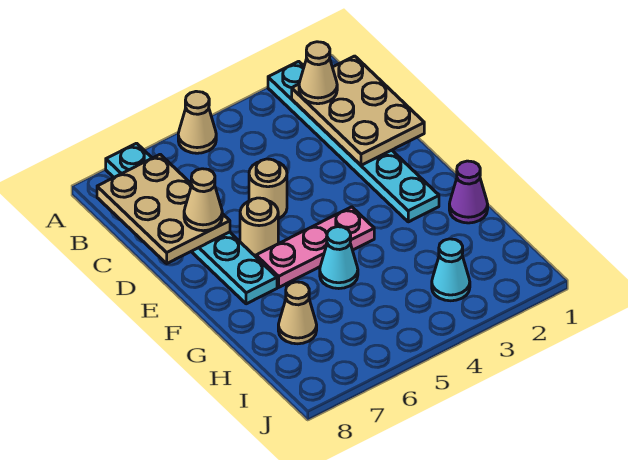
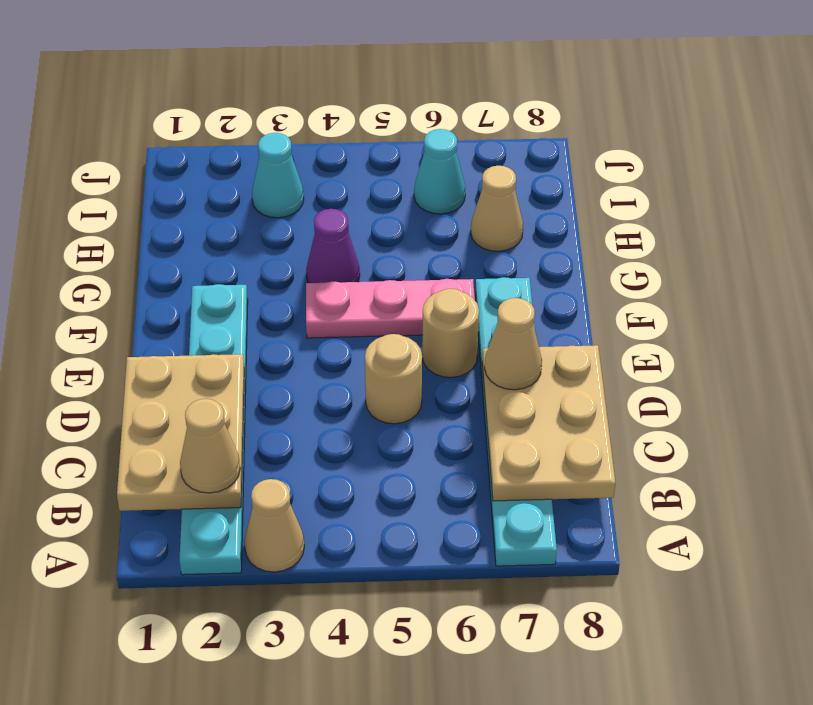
tan 1x1 cone [178,91,216,153] -> tan 1x1 cone moved to [244,479,304,572]
purple 1x1 cone [449,161,488,223] -> purple 1x1 cone moved to [306,209,360,283]
cyan 1x1 cone [320,227,358,289] -> cyan 1x1 cone moved to [414,129,465,214]

